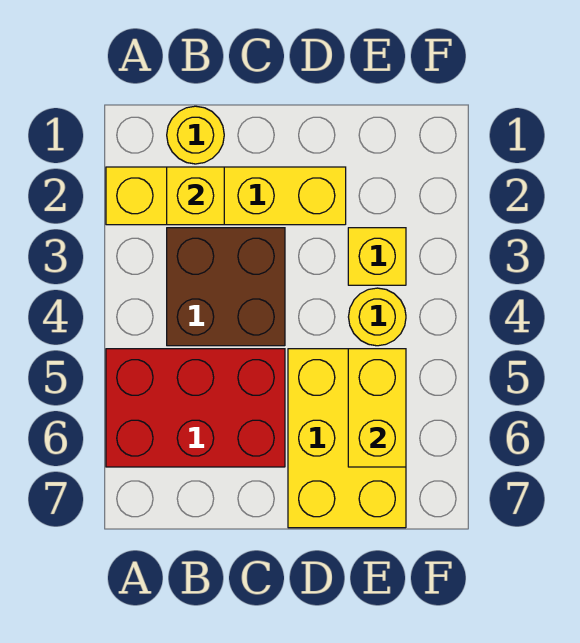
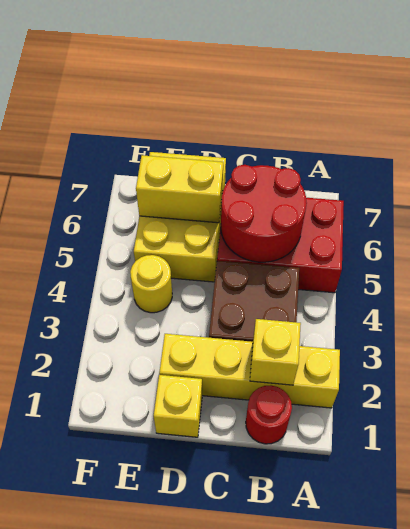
yellow 1x1 round brick [167,106,224,164] -> red 1x1 round brick [246,385,292,444]
none -> red 2x2 round brick [221,165,307,262]
yellow 1x1 brick [348,228,406,285] -> yellow 1x1 brick moved to [154,375,202,437]
yellow 1x2 brick [348,349,406,467] -> yellow 1x2 brick turned to [136,155,223,223]

